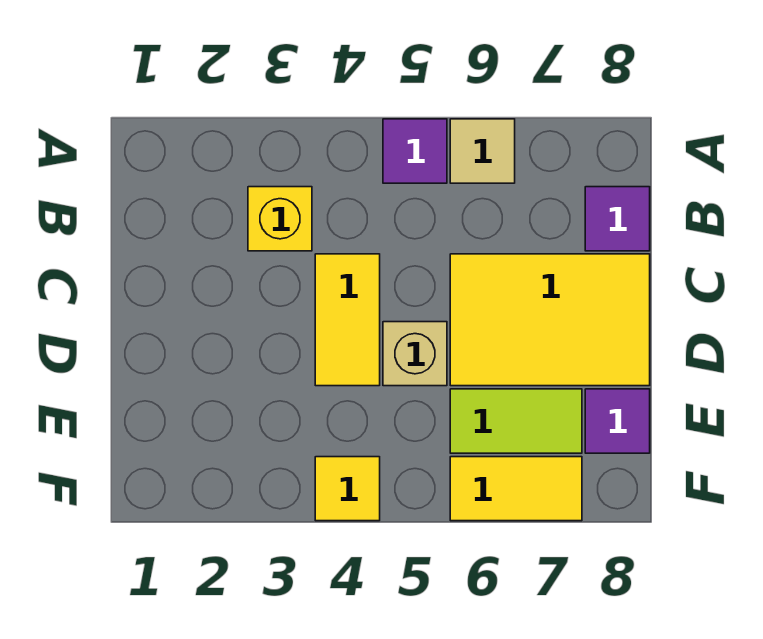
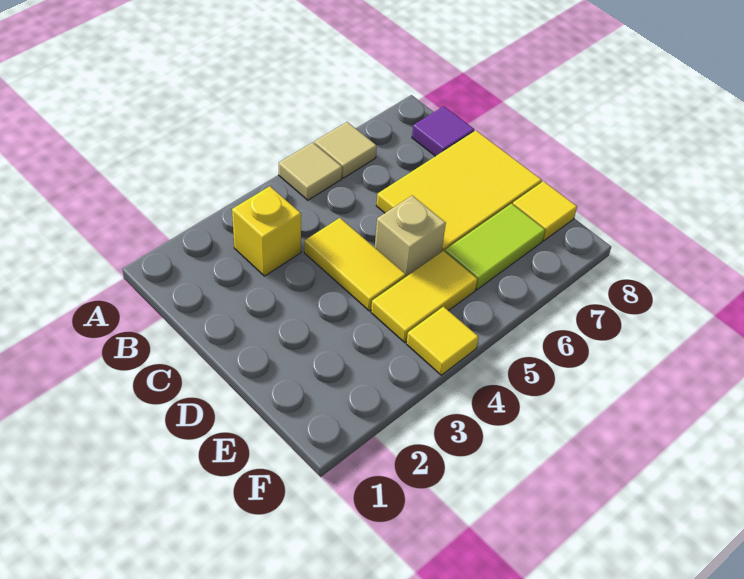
purple 1x1 tile [383,119,447,183] -> tan 1x1 tile [279,143,342,200]
purple 1x1 tile [585,389,650,453] -> yellow 1x1 tile [513,181,577,241]
yellow 1x2 tile [450,457,582,521] -> yellow 1x2 tile moved to [371,251,477,342]

